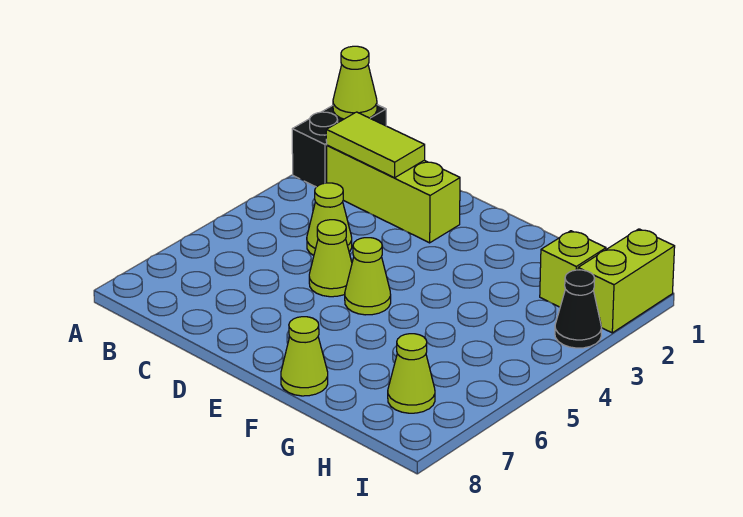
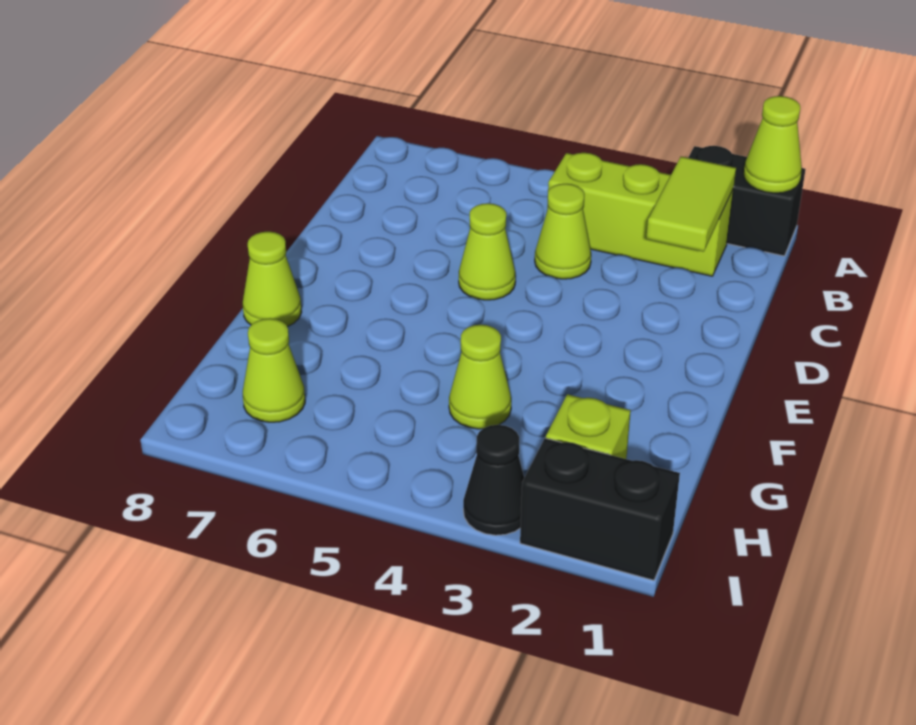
lime 1x3 brick [327,145,460,243] -> lime 1x3 brick turned to [547,153,734,276]
lime 1x1 cone [345,238,391,315] -> lime 1x1 cone moved to [449,325,511,429]
lime 1x2 brick [578,229,675,333] -> black 1x2 brick [520,438,680,580]

